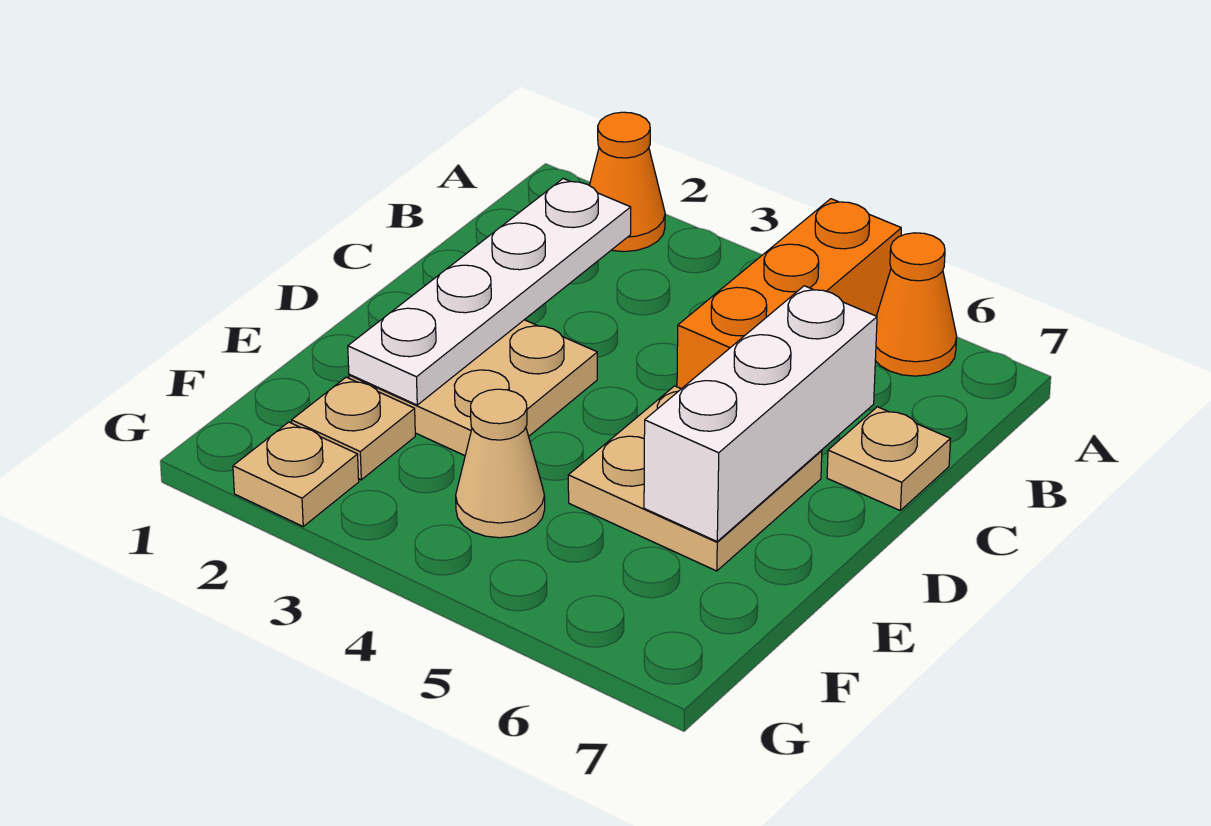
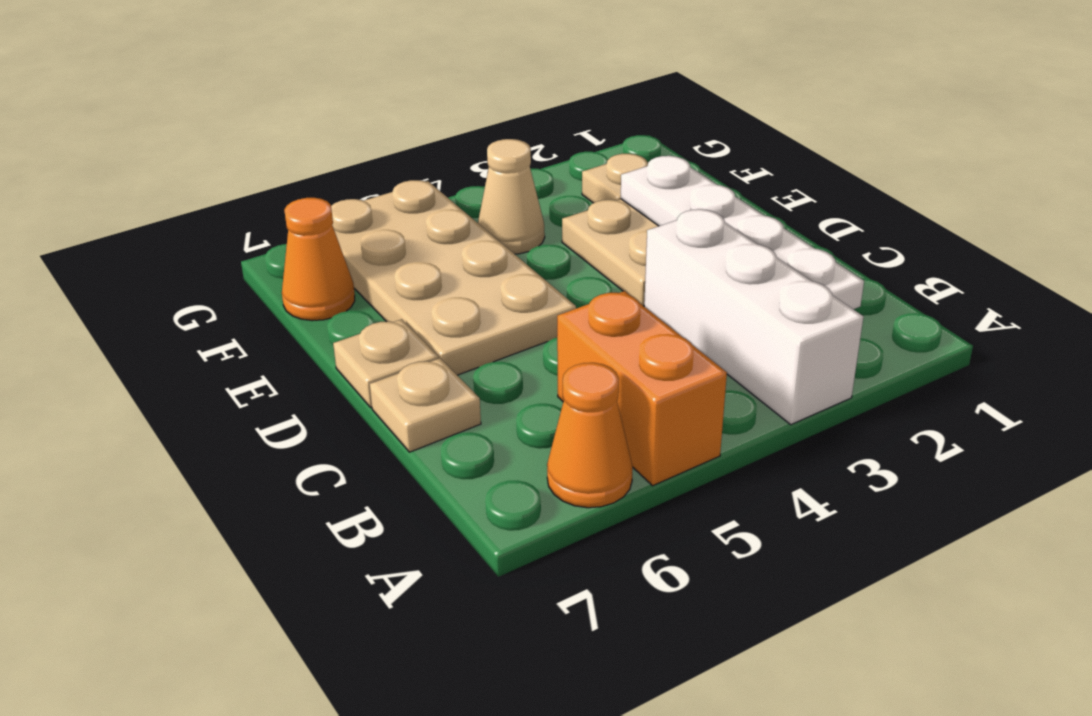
orange 1x1 cone [589,112,665,252] -> orange 1x1 cone moved to [282,198,355,321]
orange 1x3 brick [677,199,901,389] -> orange 1x2 brick [557,291,727,486]
white 1x3 brick [644,286,877,541] -> white 1x3 brick moved to [644,209,864,425]
tan 2x2 plate [568,386,822,571] -> tan 2x4 plate [331,180,576,375]
tan 1x1 plate [233,422,359,526] -> tan 1x1 plate moved to [333,319,438,408]

